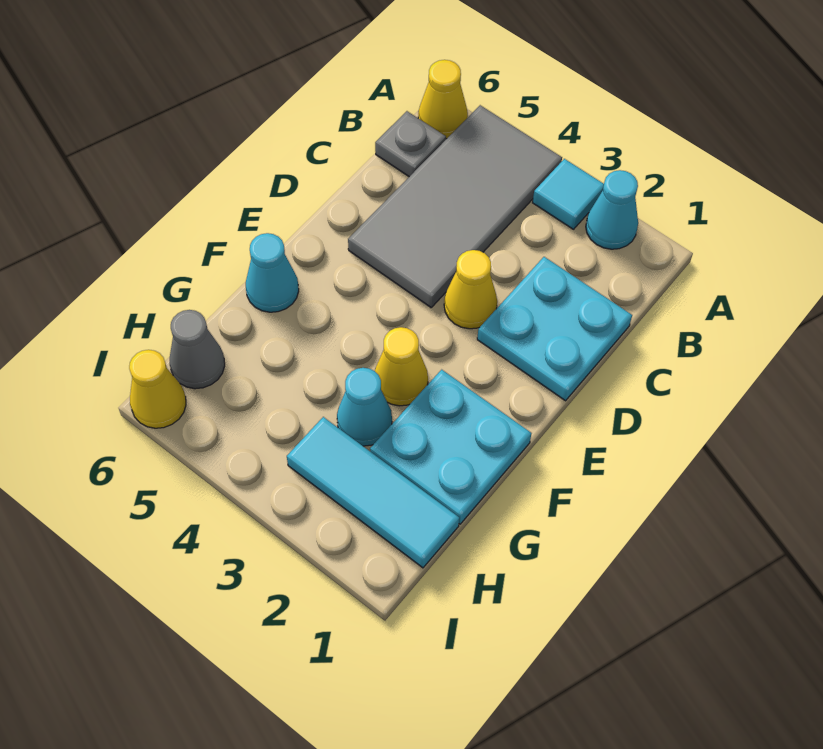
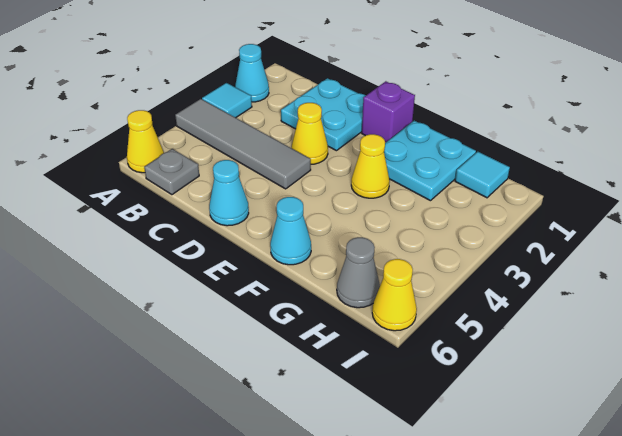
grey 2x4 tile [348,105,562,307] -> grey 1x4 tile [175,99,311,189]
none -> purple 1x1 brick [362,81,415,143]
cyan 1x1 cone [337,368,392,446] -> cyan 1x1 cone moved to [209,160,249,226]
cyan 1x3 tile [287,417,459,568] -> cyan 1x1 tile [455,152,510,198]

